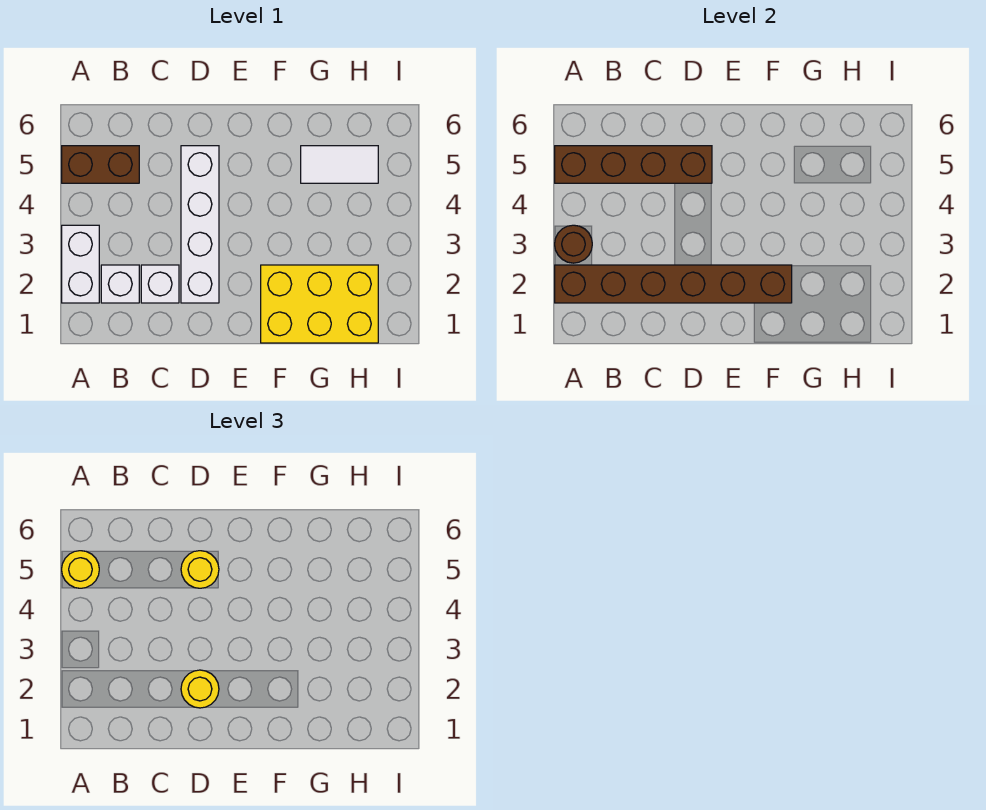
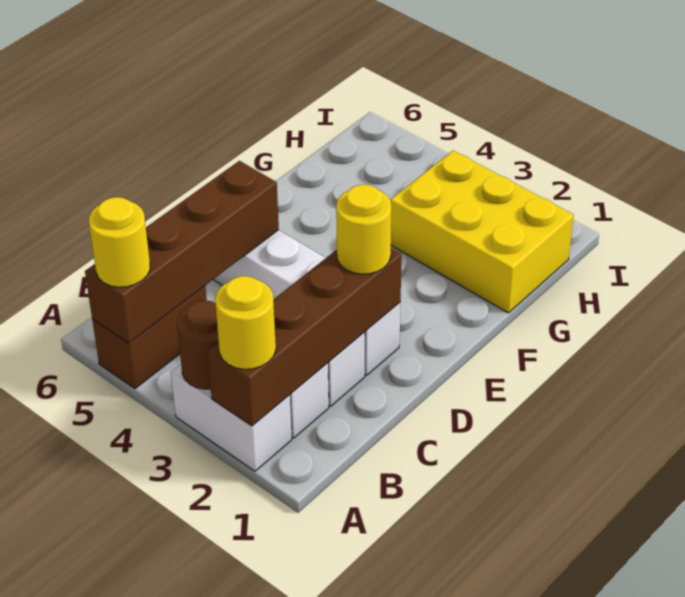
brown 1x6 brick [555,265,792,303] -> brown 1x4 brick [208,248,402,426]
yellow 1x1 round brick [181,551,219,588] -> yellow 1x1 round brick moved to [215,276,276,369]
yellow 2x3 brick [261,265,378,343] -> yellow 2x3 brick turned to [390,151,574,313]
white 1x2 tile [301,146,378,183] -> none

